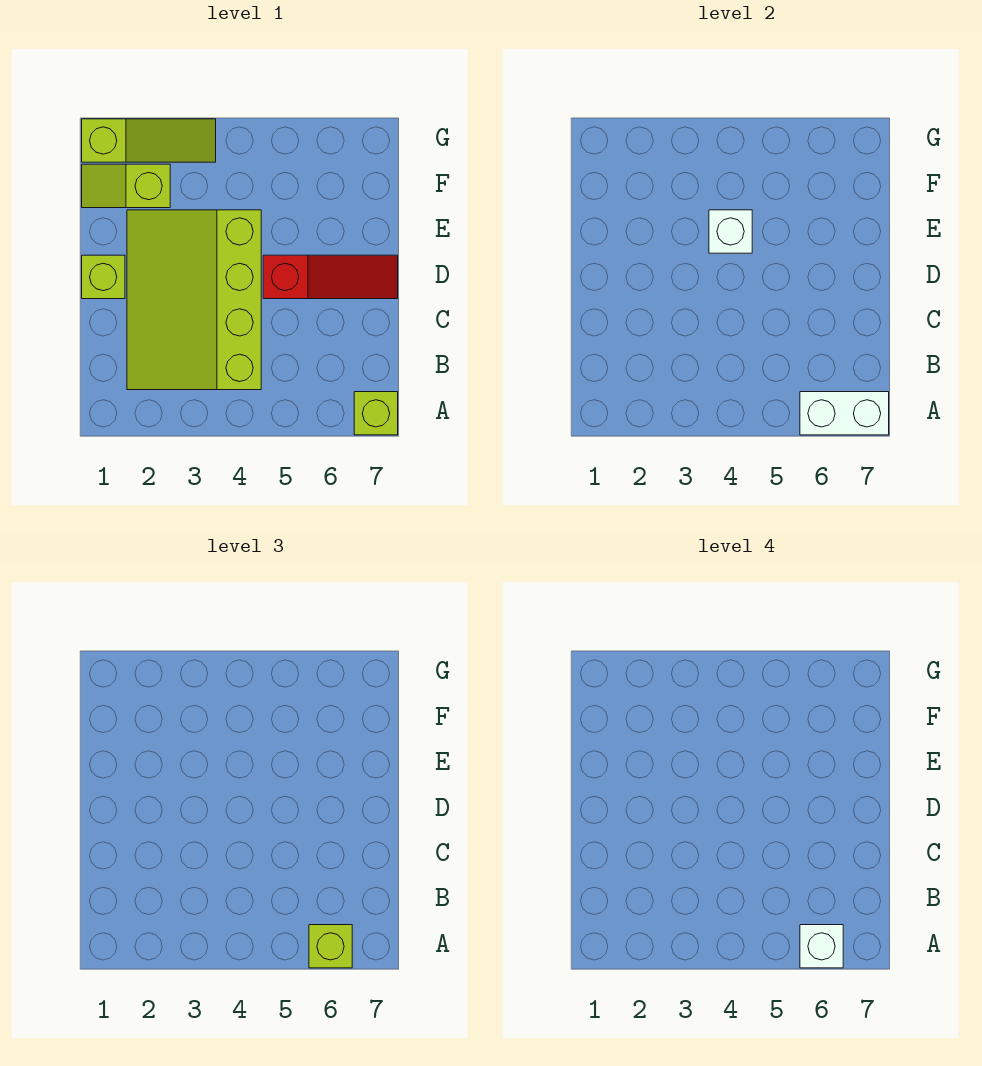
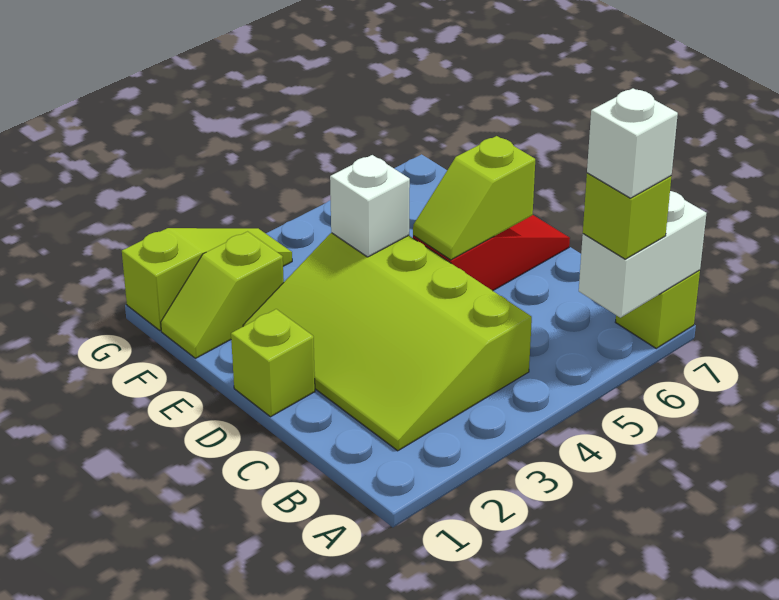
none -> lime 1x2 slope [413,136,535,260]

